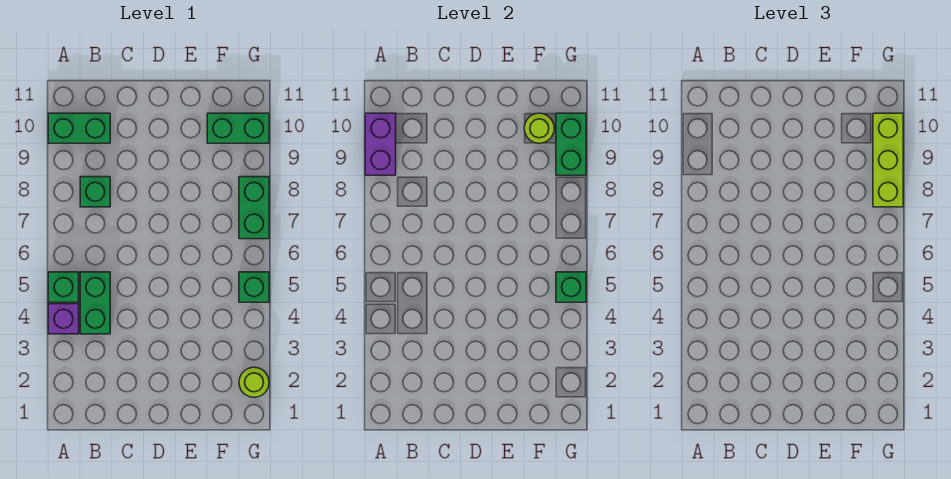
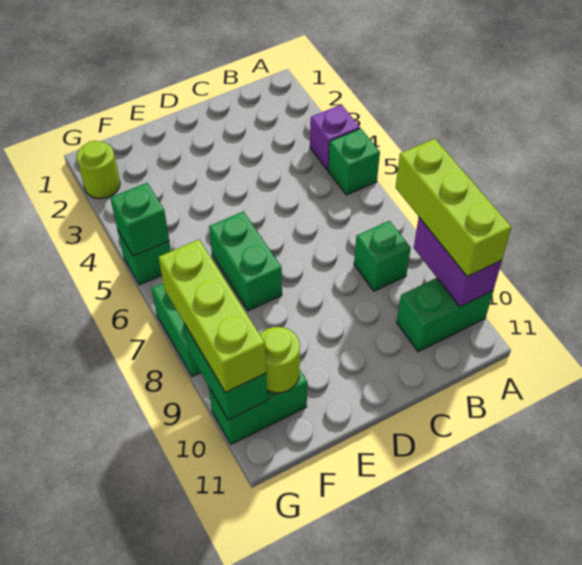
none -> lime 1x3 brick [395,139,511,277]
green 1x2 brick [80,272,110,334] -> green 1x2 brick moved to [209,211,282,311]

